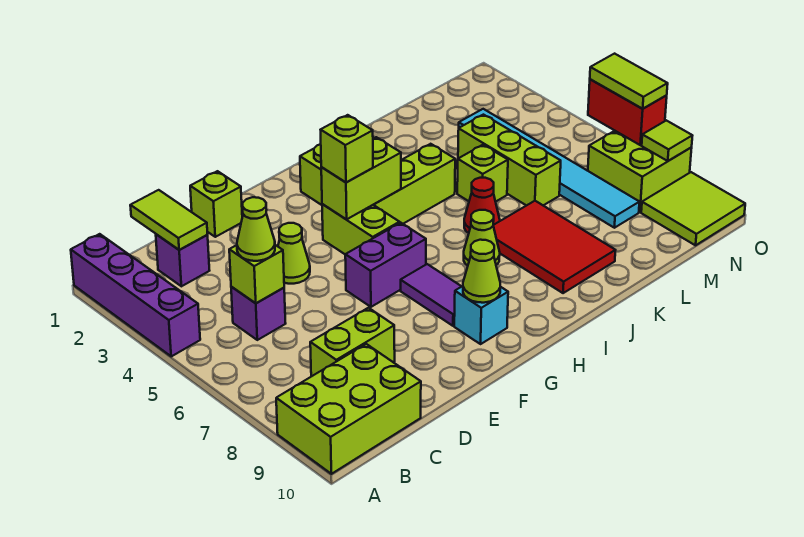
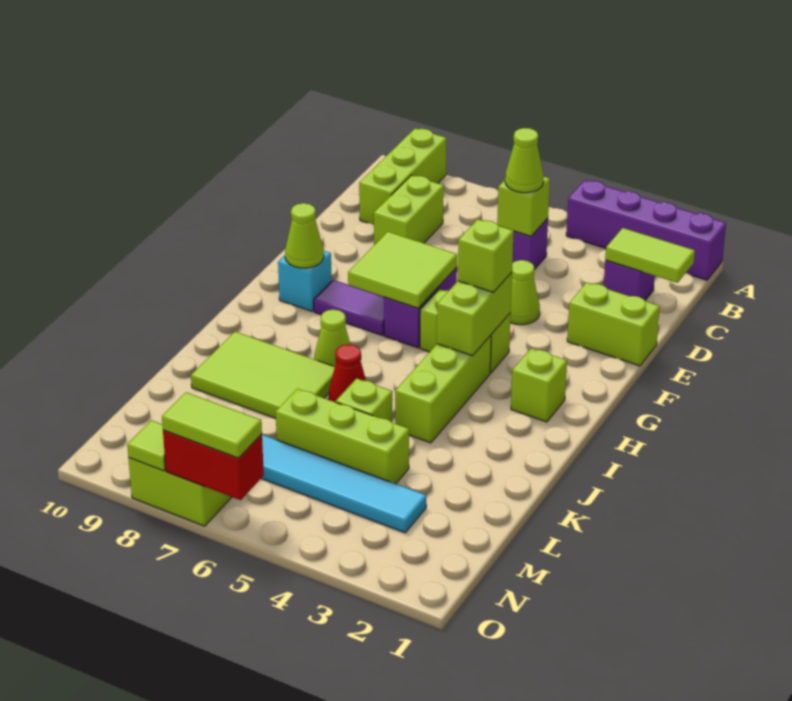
lime 2x3 brick [276,344,421,474] -> lime 1x3 brick [359,128,447,225]
lime 1x1 brick [190,171,242,237] -> lime 1x2 brick [567,282,660,366]
red 2x3 tile [493,201,615,293] -> lime 2x3 tile [191,332,335,418]
lime 2x2 tile [641,172,745,245] -> lime 2x2 tile moved to [348,232,457,308]

